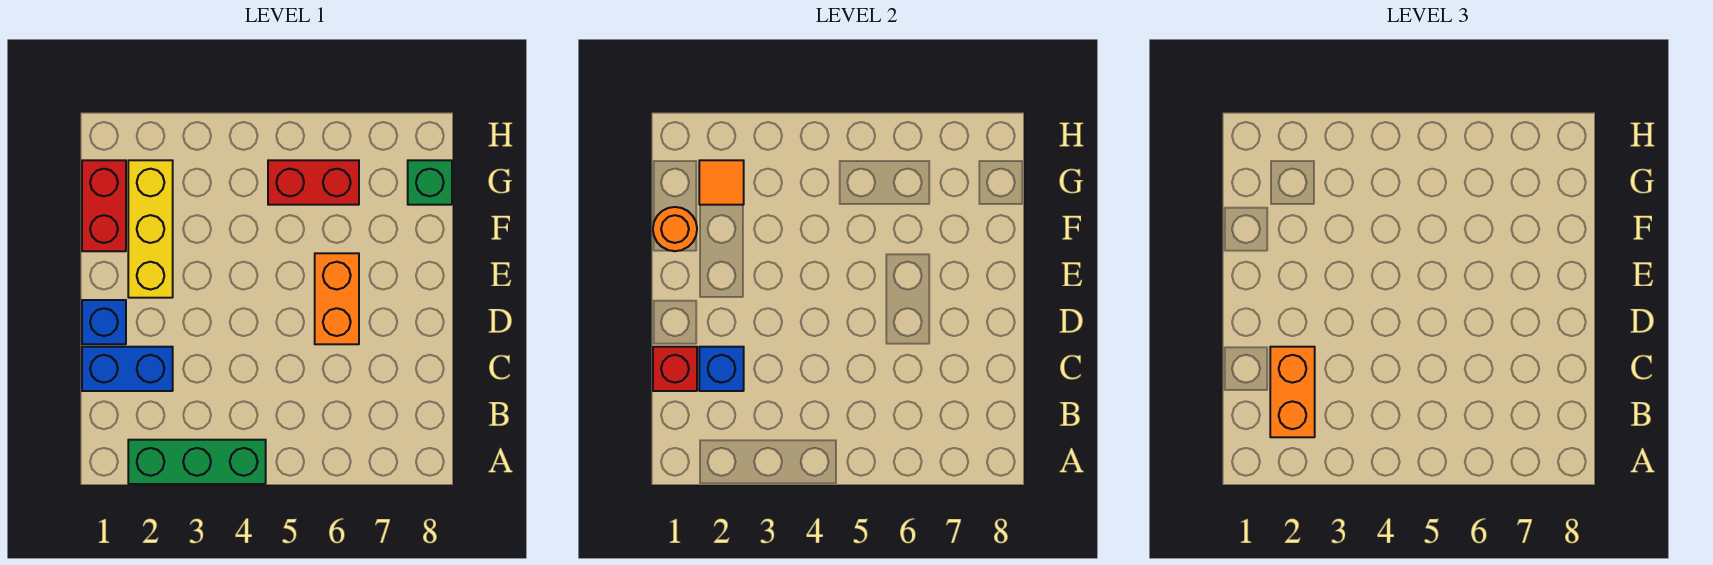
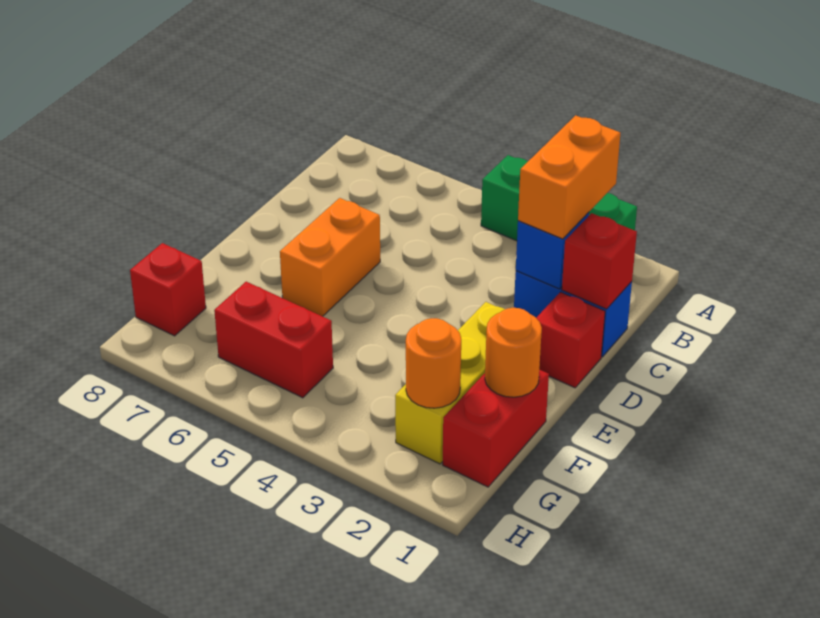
blue 1x1 brick [82,300,126,344] -> red 1x1 brick [537,292,605,388]
orange 1x1 tile [699,160,744,205] -> orange 1x1 round brick [406,318,461,408]
green 1x1 brick [408,160,452,205] -> red 1x1 brick [130,243,206,336]

